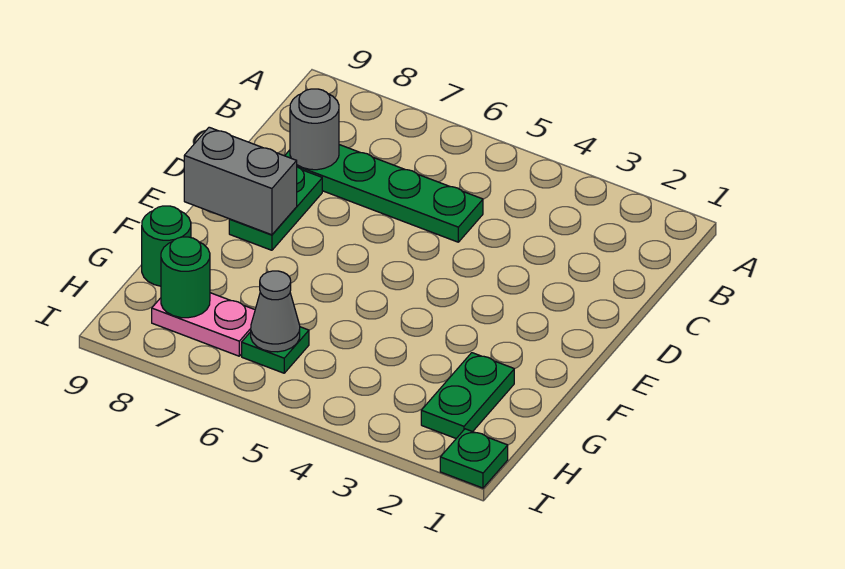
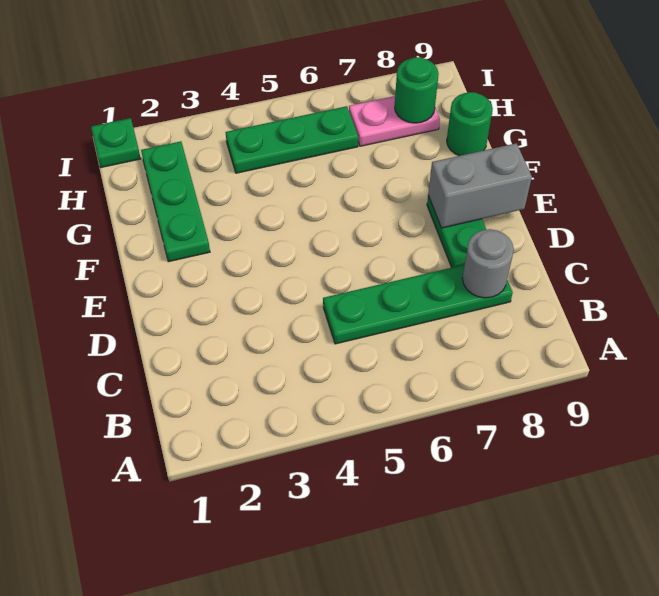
green 1x2 plate [421,353,514,438] -> green 1x3 plate [141,141,210,262]
green 1x1 plate [242,327,309,373] -> green 1x3 plate [226,106,358,173]
grey 1x1 cone [251,271,300,352] -> none

